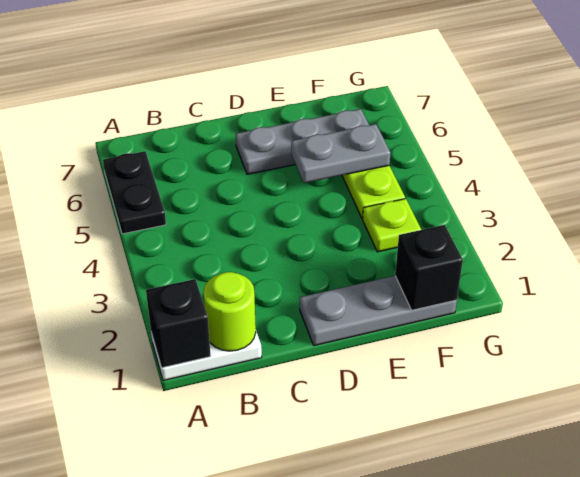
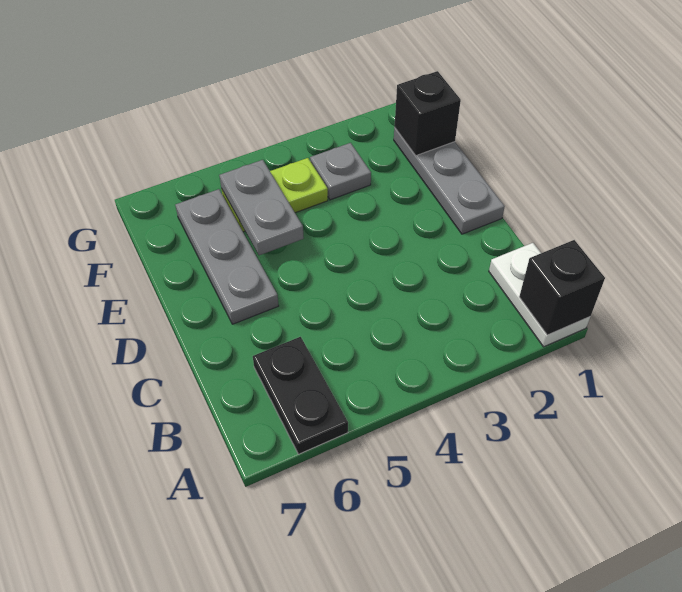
black 1x2 plate [103,151,166,234] -> black 1x2 plate turned to [253,337,348,454]
lime 1x1 round brick [203,272,256,351] -> none
lime 1x1 plate [363,199,421,252] -> grey 1x1 plate [310,143,371,200]

